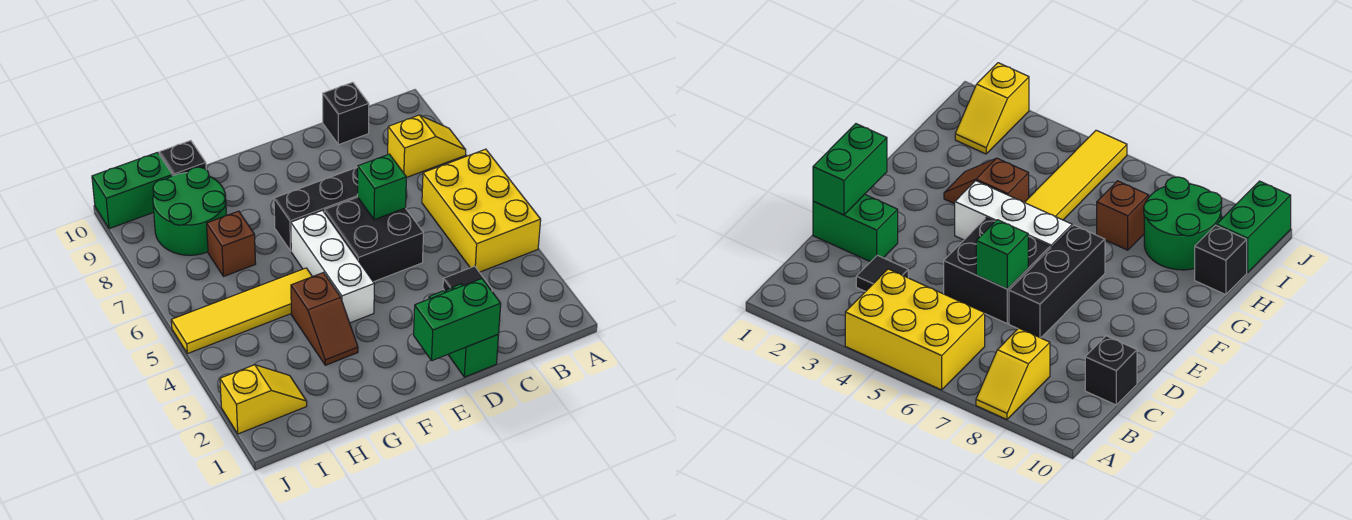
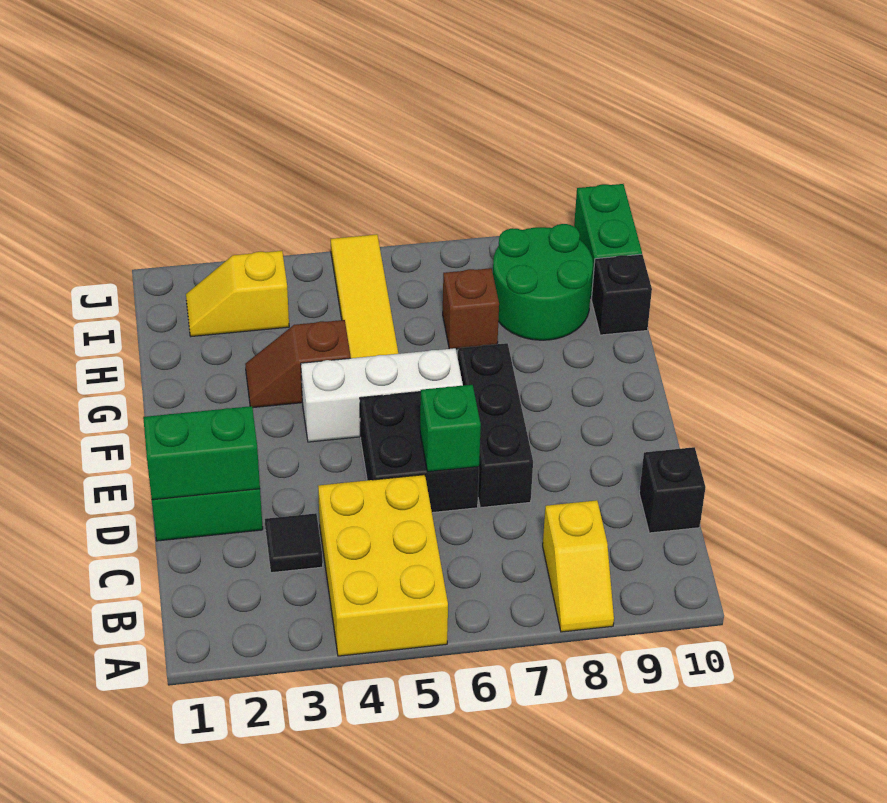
yellow 2x3 brick [422,149,541,272] -> yellow 2x3 brick turned to [318,475,448,656]
green 1x2 brick [414,279,501,361] -> green 1x2 brick turned to [143,406,260,500]
yellow 1x2 slope [220,365,307,434] -> yellow 1x2 slope turned to [186,251,289,336]

